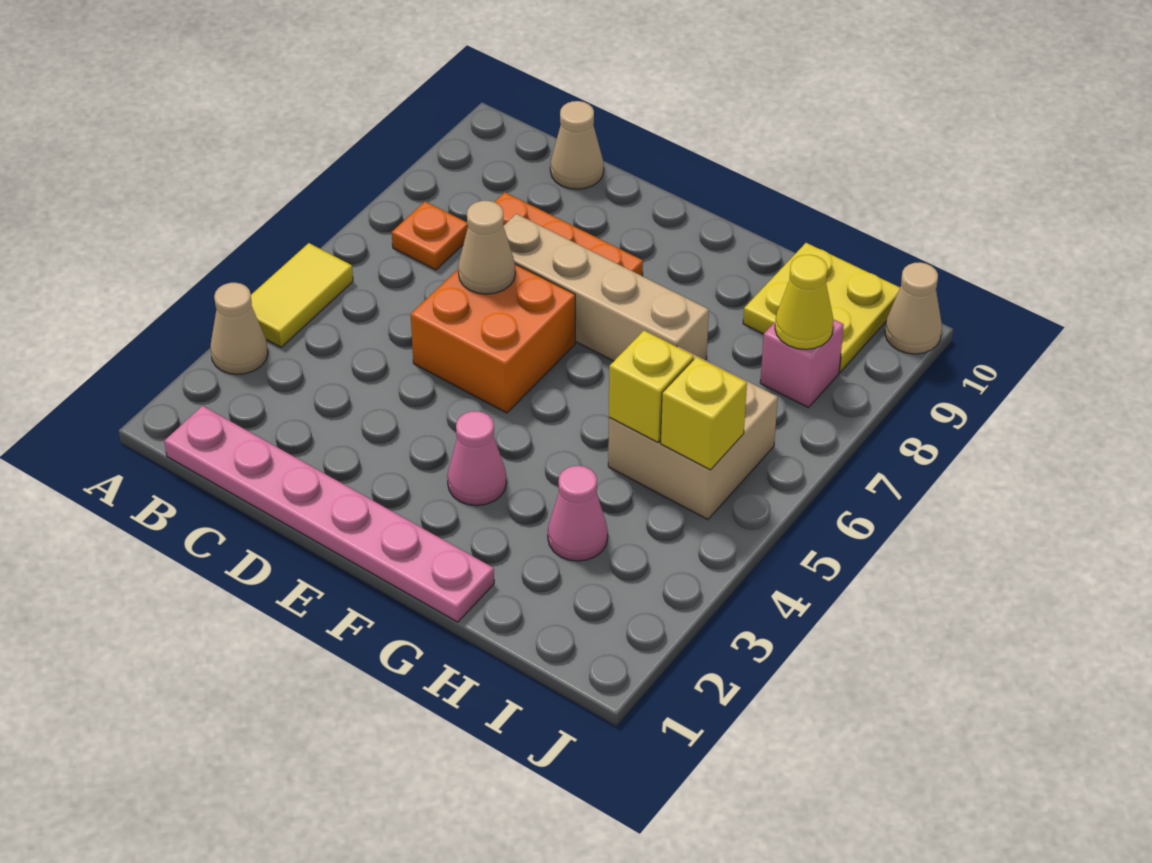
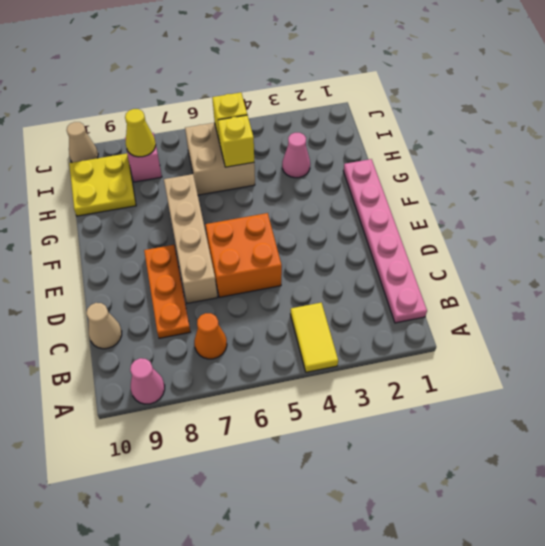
tan 1x1 cone [210,283,268,375] -> none
yellow 1x2 tile [251,243,353,347] -> yellow 1x2 tile turned to [290,303,338,372]
orange 1x1 plate [392,202,468,270] -> orange 1x1 cone [194,313,227,359]
tan 1x1 cone [458,201,515,294] -> none
pink 1x1 cone [447,411,507,506] -> pink 1x1 cone moved to [130,358,165,404]

